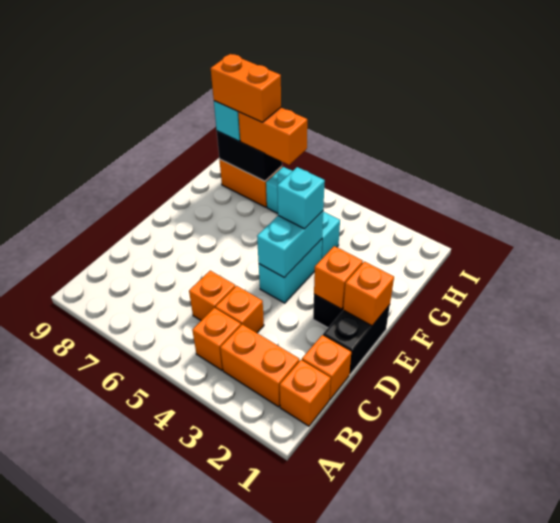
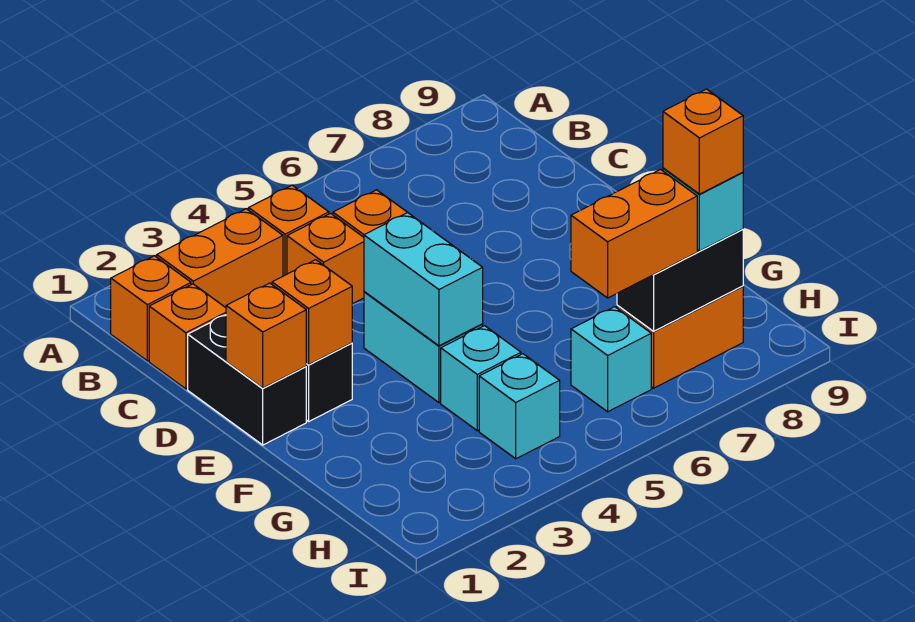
cyan 1x1 brick [277,167,325,229] -> cyan 1x1 brick moved to [479,354,560,459]
orange 1x2 brick [211,54,281,122] -> orange 1x1 brick [663,89,743,194]

